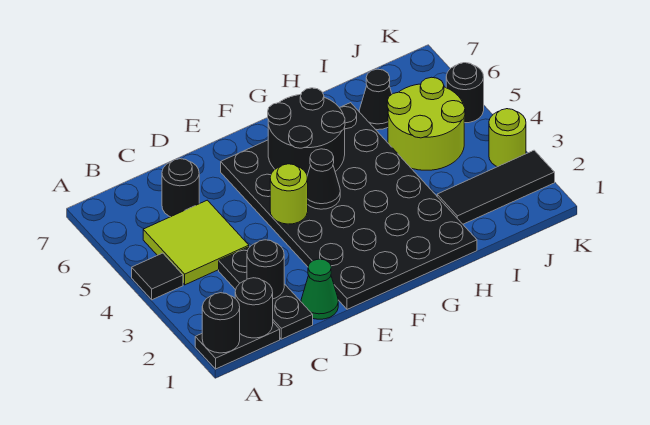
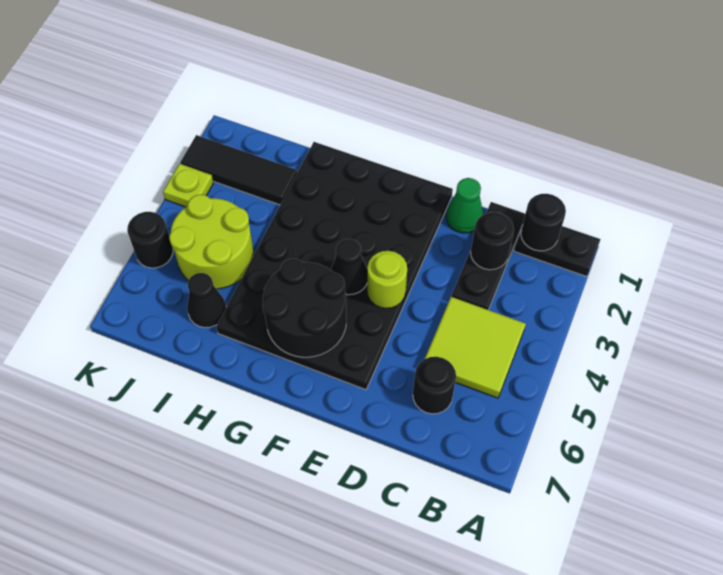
black 1x1 round brick [202,293,240,353] -> none
black 1x1 tile [132,253,183,300] -> none
lime 1x1 round brick [489,109,526,167] -> lime 1x1 plate [163,164,213,207]

